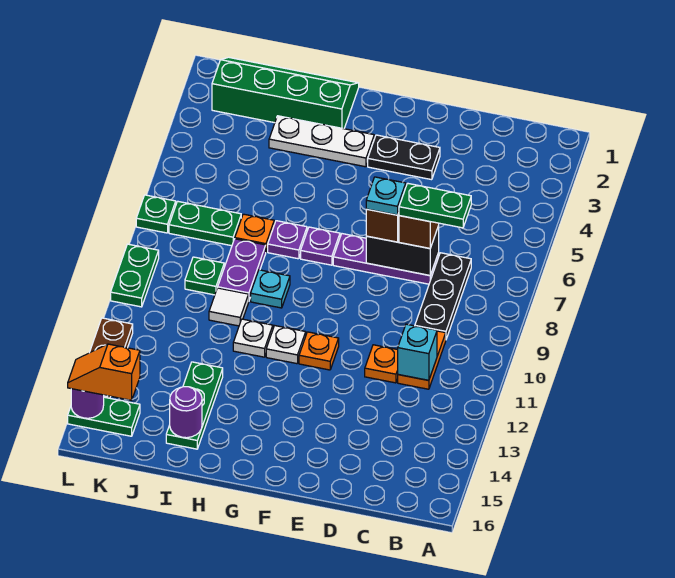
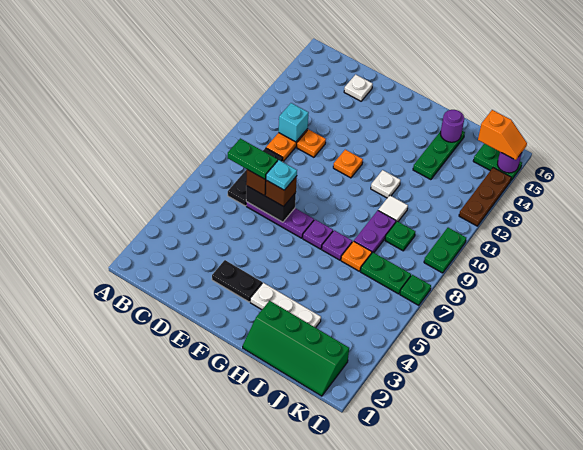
white 1x1 plate [266,326,306,364] -> white 1x1 plate moved to [344,74,373,101]
cyan 1x1 plate [251,270,290,308] -> none

